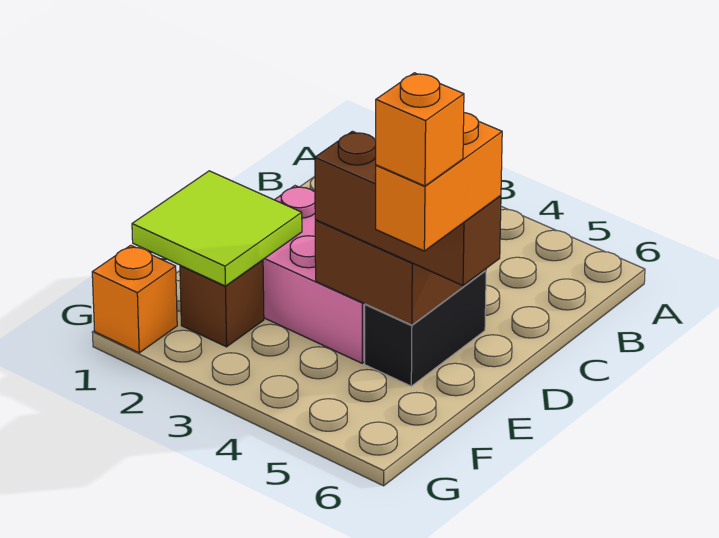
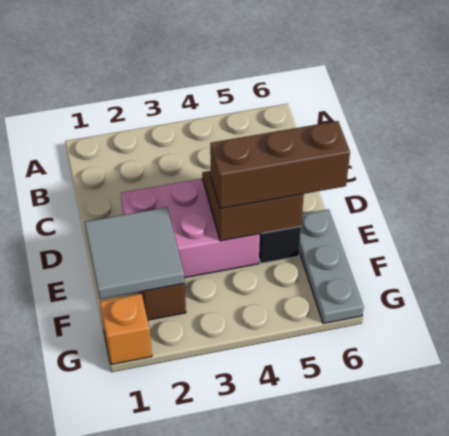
lime 2x2 tile [132,171,302,286] -> grey 2x2 tile [85,207,185,299]
none -> grey 1x3 plate [299,209,364,324]
orange 1x2 brick [376,113,502,251] -> none
orange 1x1 brick [376,73,464,186] -> none

